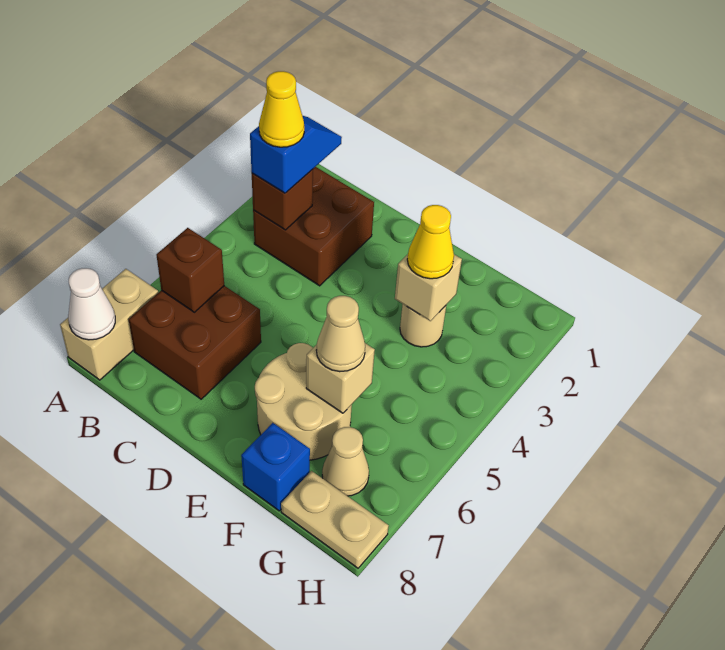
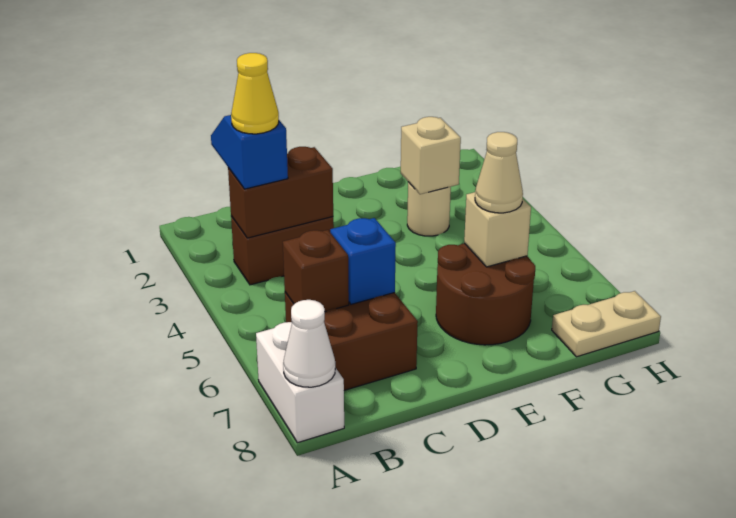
tan 1x2 brick [60,269,158,380] -> white 1x2 brick [256,322,344,443]
brown 2x2 brick [253,167,374,286] -> brown 1x2 brick [231,216,334,285]
brown 1x1 brick [252,169,313,230] -> brown 1x2 brick [228,147,333,238]
tan 2x2 round brick [255,343,352,460] -> brown 2x2 round brick [436,243,535,345]
yellow 1x1 cone [407,205,454,279] -> none
blue 1x1 brick [241,423,310,511] -> blue 1x1 brick moved to [330,218,396,304]
tan 1x1 cone [322,427,369,496] -> none

